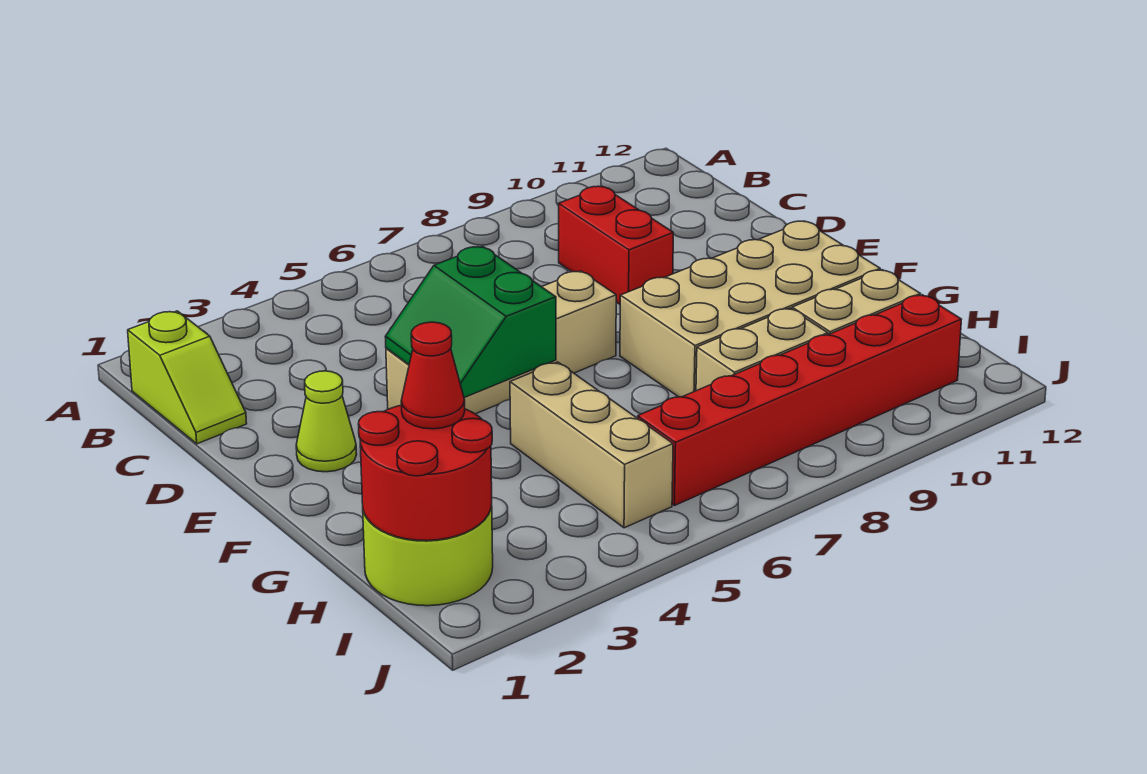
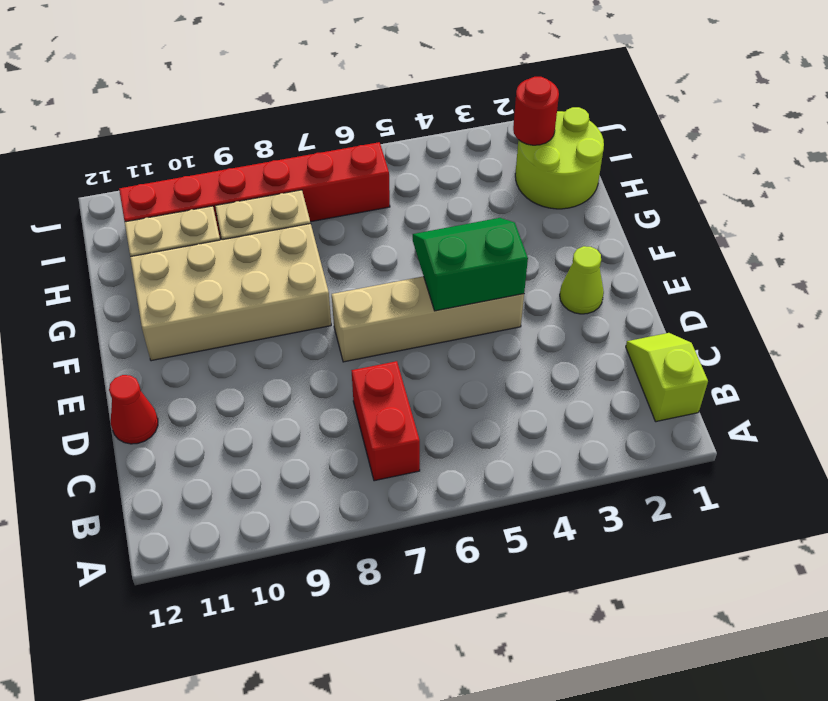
red 1x2 brick [559,186,673,304] -> red 1x2 brick moved to [352,361,420,481]
green 2x2 slope [385,247,556,398] -> green 2x2 slope turned to [413,218,528,311]
tan 1x3 brick [510,362,673,528] -> none
red 2x2 round brick [359,405,492,541] -> red 1x1 round brick [513,77,559,145]
red 1x1 cone [401,322,465,429] -> red 1x1 cone moved to [109,375,158,444]

